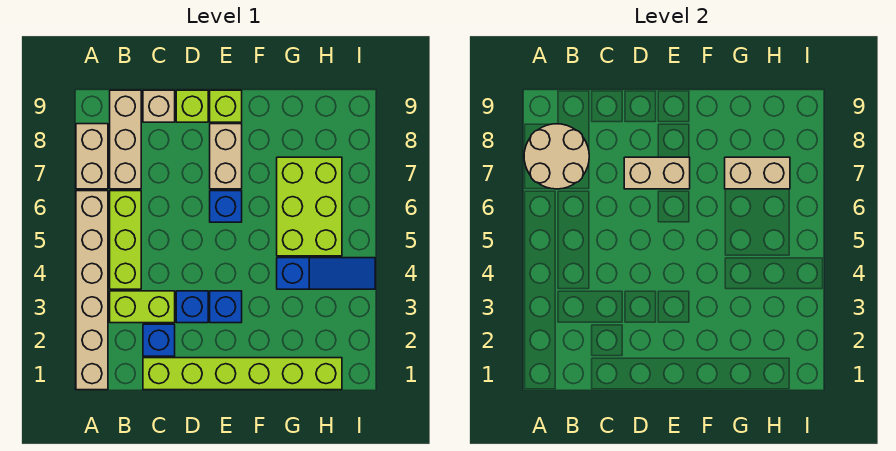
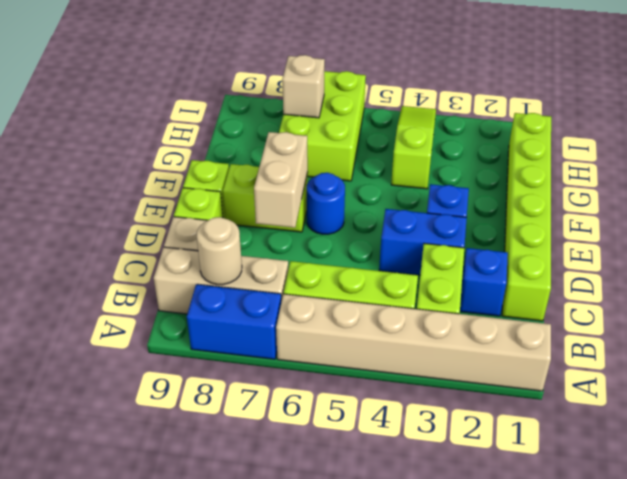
tan 1x2 brick [76,124,108,189] -> blue 1x2 brick [187,284,281,359]
tan 2x2 round brick [524,124,589,189] -> tan 1x1 round brick [197,217,242,285]
blue 1x1 brick [176,291,208,323] -> blue 1x2 brick [379,209,467,275]
blue 1x1 brick [210,191,242,222] -> blue 1x1 round brick [307,173,345,234]
tan 1x2 brick [210,124,242,189] -> lime 1x2 brick [223,164,308,232]
blue 1x3 slope [277,258,375,289] -> lime 1x3 slope [391,106,436,189]
lime 2x3 brick [277,157,342,256] -> lime 2x3 brick turned to [279,71,366,181]
tan 1x2 brick [725,157,790,189] -> tan 1x1 brick [282,55,325,118]

